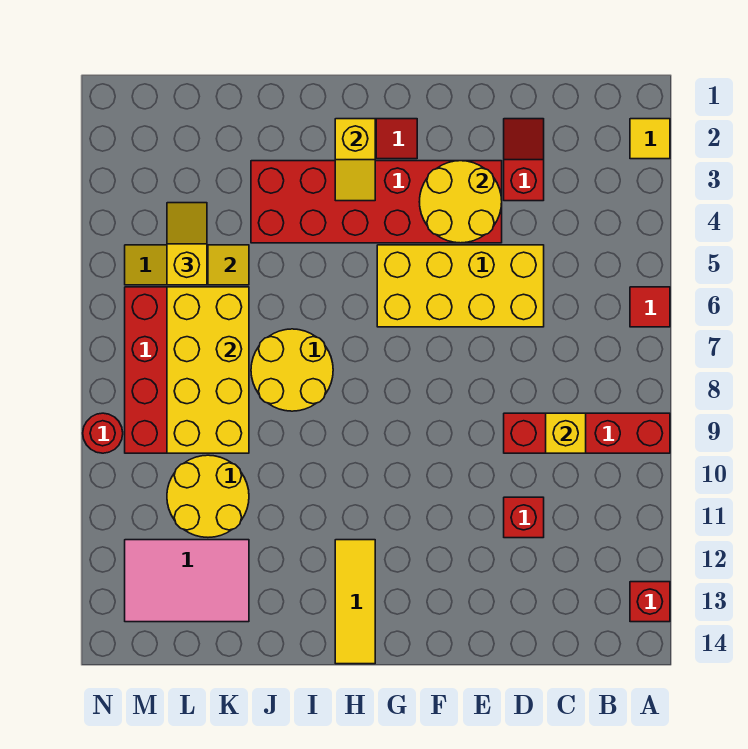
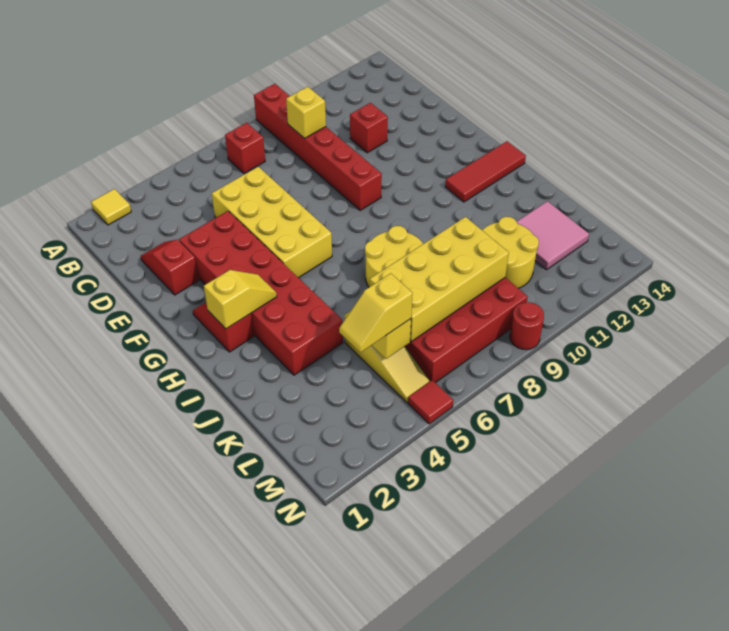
red 1x1 tile [630,287,670,327] -> red 1x1 tile moved to [408,380,453,424]
red 1x4 brick [504,413,670,453] -> red 1x6 brick [254,84,382,211]
red 1x1 brick [630,582,670,622] -> red 1x1 brick moved to [225,123,265,173]
red 1x2 slope [504,119,544,201] -> red 1x2 slope turned to [141,240,199,295]
yellow 2x2 round brick [419,161,502,243] -> none
yellow 1x3 tile [335,540,375,664] -> red 1x3 tile [445,141,526,202]
pink 2x3 tile [125,540,249,622] -> pink 2x2 tile [517,201,589,270]

